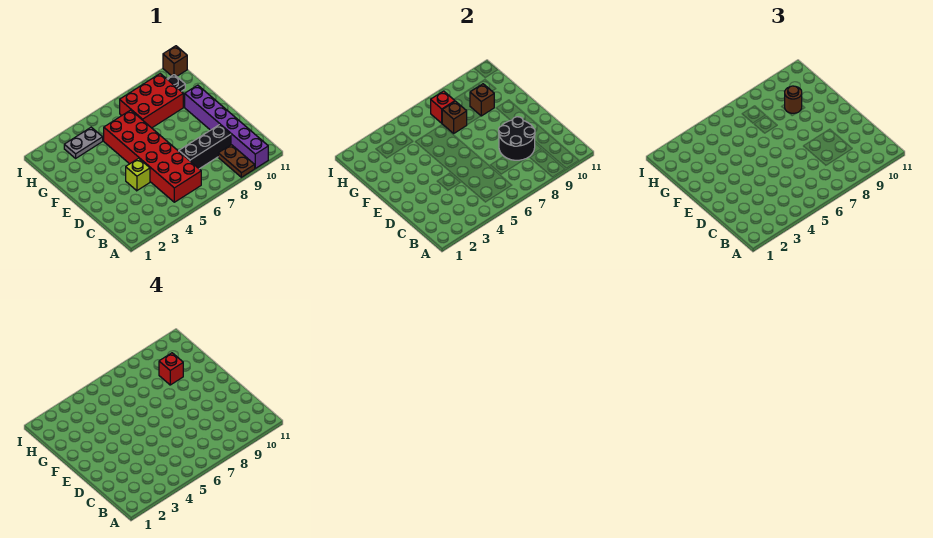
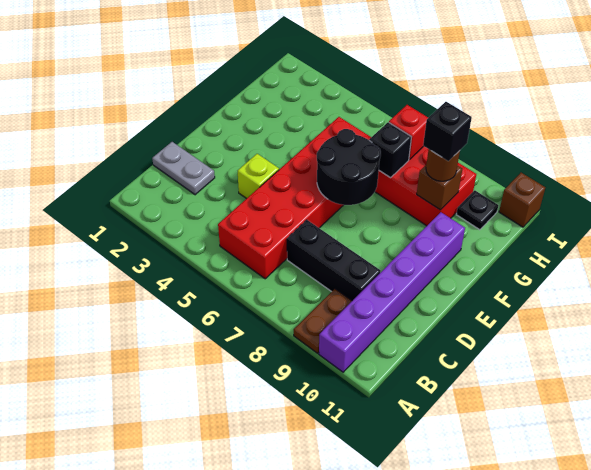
black 2x2 round brick [499,117,535,160] -> black 2x2 round brick moved to [317,129,381,205]
brown 1x1 brick [442,101,467,133] -> black 1x1 brick [369,122,411,178]
red 1x1 brick [159,353,183,385] -> black 1x1 brick [423,102,472,161]
grey 1x2 plate [64,127,103,158] -> grey 1x2 plate moved to [152,142,215,195]

